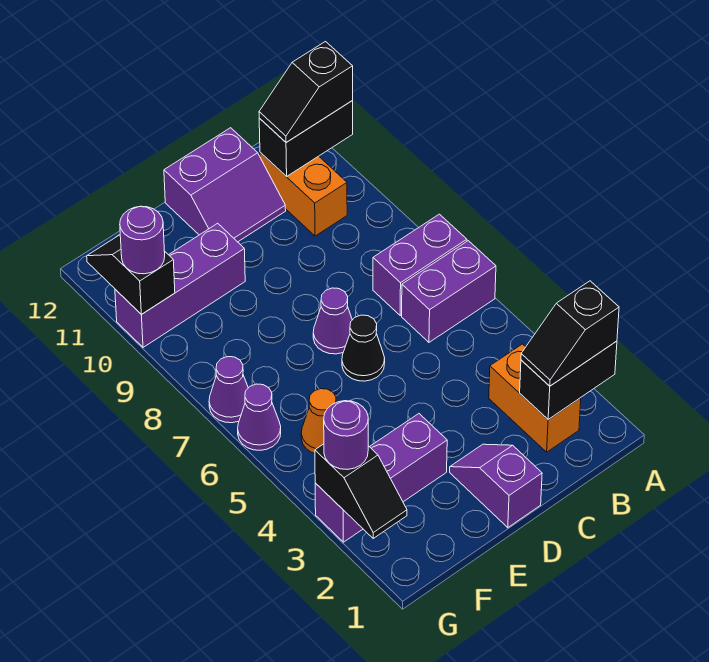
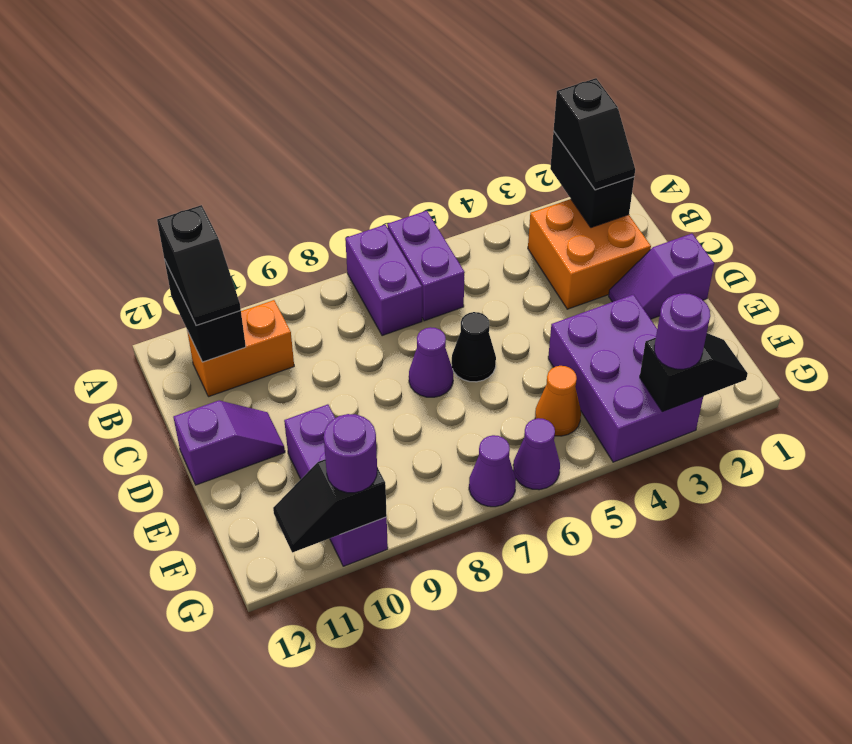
orange 1x2 brick [489,344,581,452] -> orange 2x2 brick [528,199,651,309]
purple 2x2 slope [164,128,286,242] -> purple 1x2 slope [174,400,285,485]
purple 1x3 brick [315,414,447,542] -> purple 2x3 brick [548,295,703,462]

